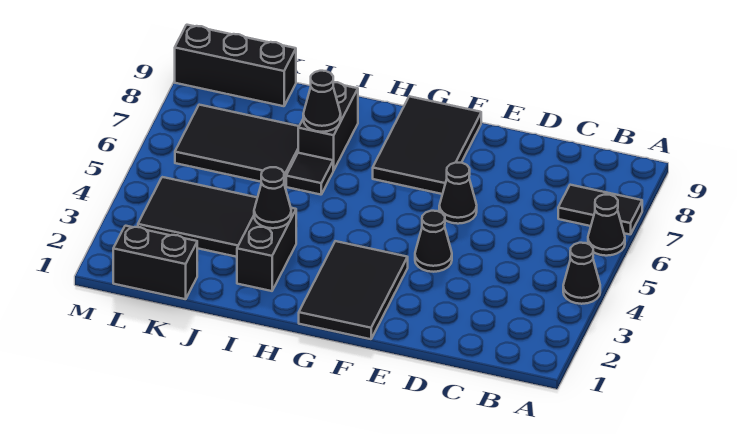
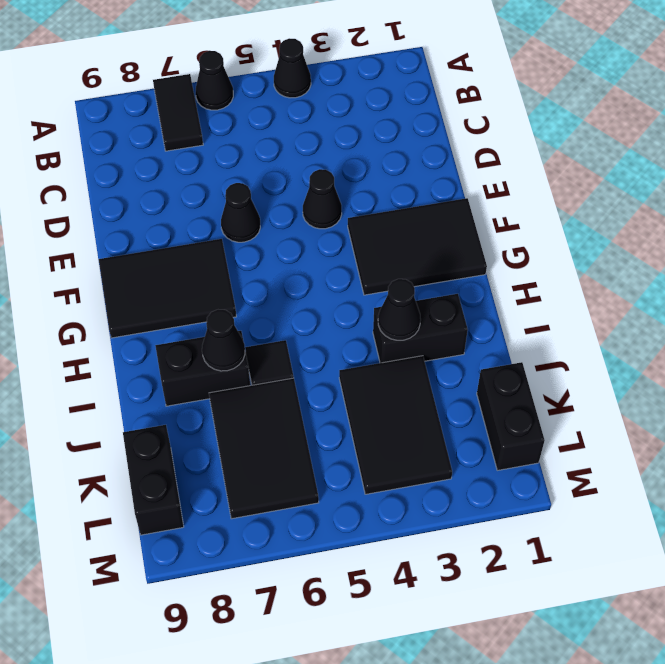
black 1x3 brick [175,25,296,106] -> black 1x2 brick [123,425,184,535]

